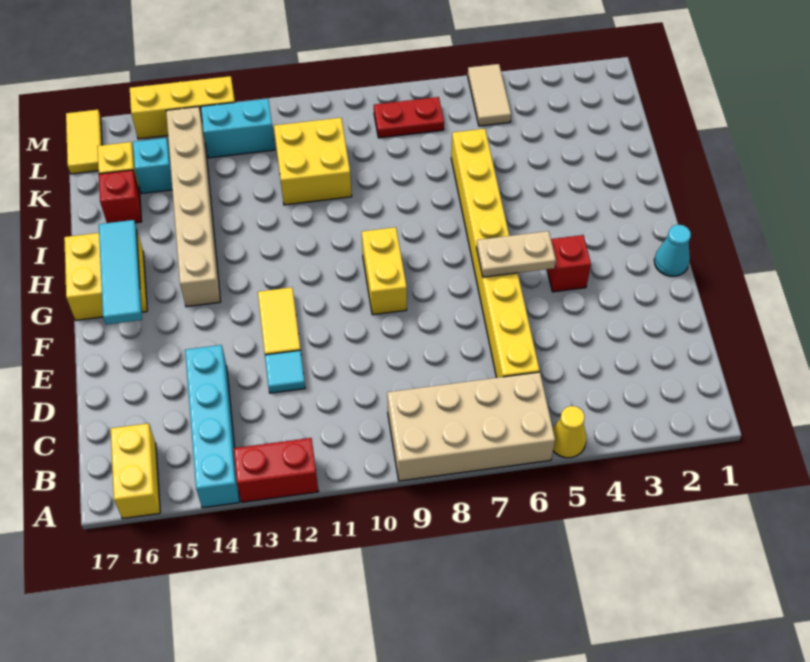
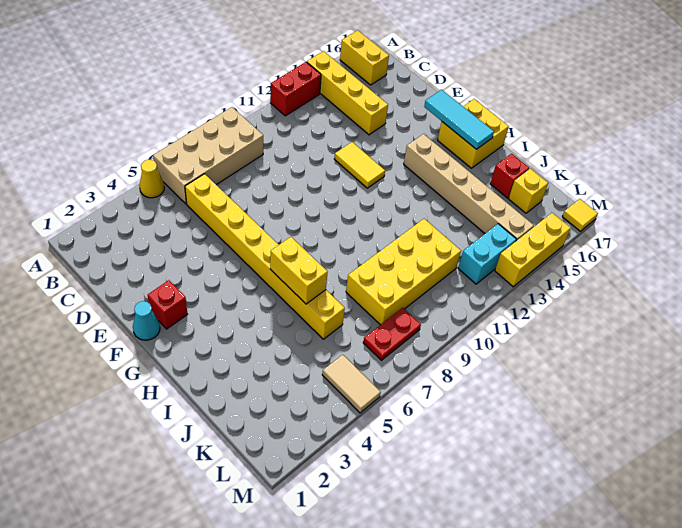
cyan 1x4 brick [185,345,240,508] -> yellow 1x4 brick [307,51,388,135]
cyan 1x1 tile [265,350,305,393] -> none
red 1x1 brick [547,235,591,292] -> red 1x1 brick moved to [148,280,187,329]
tan 1x2 plate [477,231,556,277] -> none
yellow 1x2 brick [362,227,407,315] -> yellow 1x2 brick moved to [270,237,328,304]
yellow 2x2 brick [274,118,352,205] -> yellow 2x4 brick [346,219,461,325]
cyan 1x1 brick [133,138,172,193] -> none
yellow 1x2 tile [66,110,102,174] -> yellow 1x1 tile [562,199,598,231]

